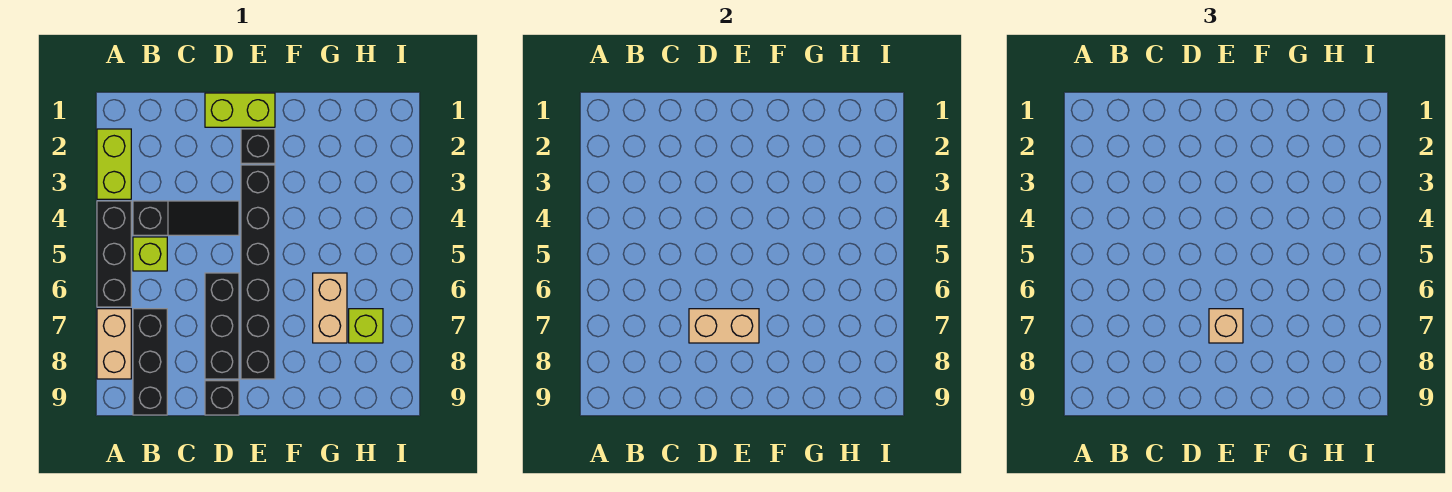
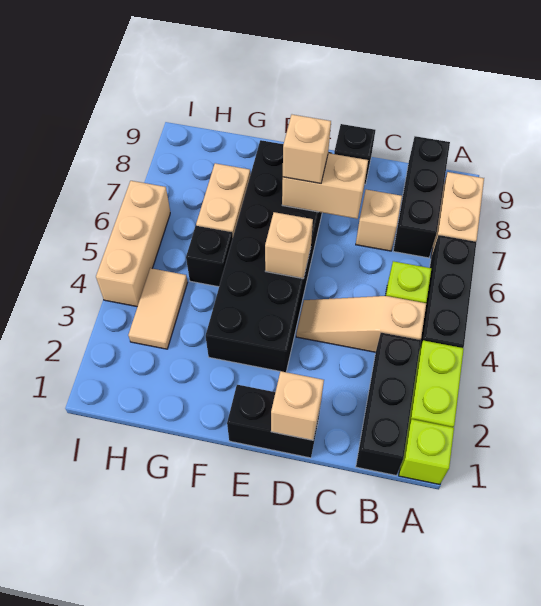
black 1x3 slope [133,201,239,235] -> tan 1x3 slope [296,296,426,352]
none -> tan 1x1 brick [356,190,402,251]
lime 1x2 brick [205,93,275,127] -> black 1x2 brick [227,385,321,458]
none -> tan 1x1 brick [271,371,324,440]
black 1x3 brick [205,273,239,379] -> black 1x3 brick moved to [356,333,421,475]
black 1x1 brick [241,129,275,163] -> black 1x1 brick moved to [186,226,233,287]
black 1x6 brick [241,165,275,379] -> black 2x6 brick [206,140,332,372]
none -> tan 1x1 brick [265,212,313,279]
none -> tan 1x2 tile [128,268,187,349]
lime 1x1 brick [349,309,383,343] -> lime 1x1 brick moved to [399,419,454,484]
none -> tan 1x3 brick [96,181,170,307]

